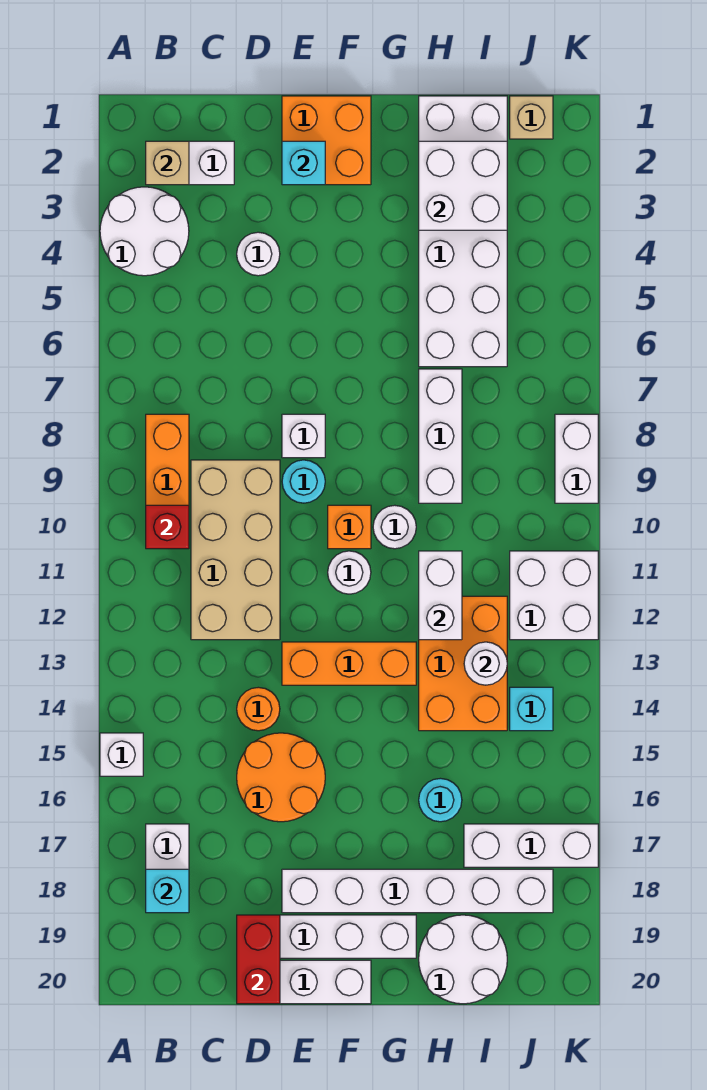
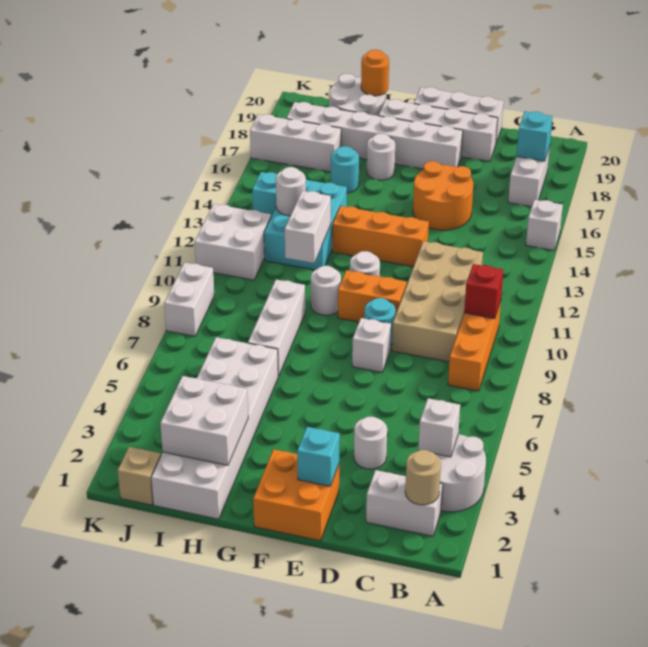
tan 1x1 brick [146,141,189,185] -> tan 1x1 round brick [405,450,441,505]
none -> white 1x1 brick [418,398,460,457]
orange 1x1 round brick [237,687,280,731] -> orange 1x1 round brick moved to [361,50,389,96]
red 1x2 brick [237,915,280,1004] -> none
orange 1x1 brick [328,505,371,549] -> orange 1x2 brick [338,270,407,322]
none -> white 1x1 round brick [367,134,395,180]
orange 2x3 brick [419,596,507,731] -> cyan 2x3 brick [264,179,347,270]

